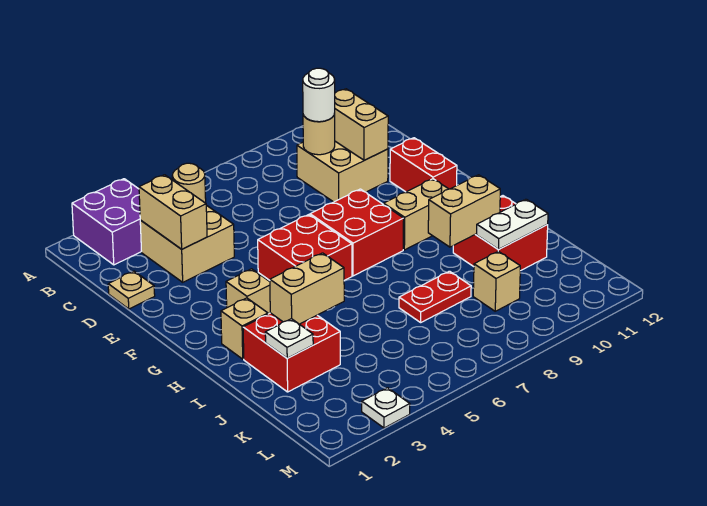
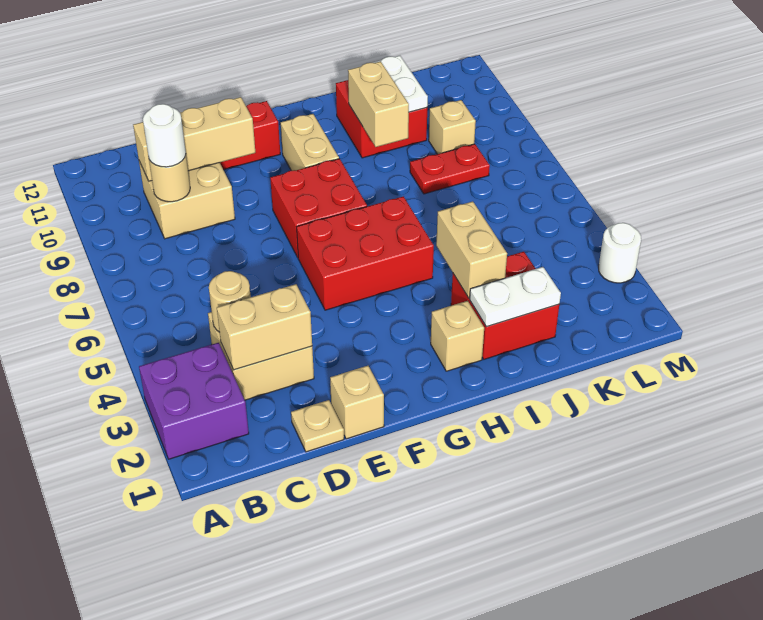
tan 1x2 brick [334,89,388,160] -> tan 1x3 brick [133,97,255,181]
red 2x2 brick [258,215,352,280] -> red 2x3 brick [297,196,434,310]
tan 1x1 brick [226,269,270,314] -> tan 1x1 brick moved to [330,366,384,439]
white 1x1 plate [265,319,313,358] -> white 1x2 plate [470,267,561,327]
red 1x2 plate [399,271,471,322] -> red 1x2 plate turned to [410,144,490,194]
white 1x1 plate [362,388,410,428] -> white 1x1 round brick [599,223,641,283]

